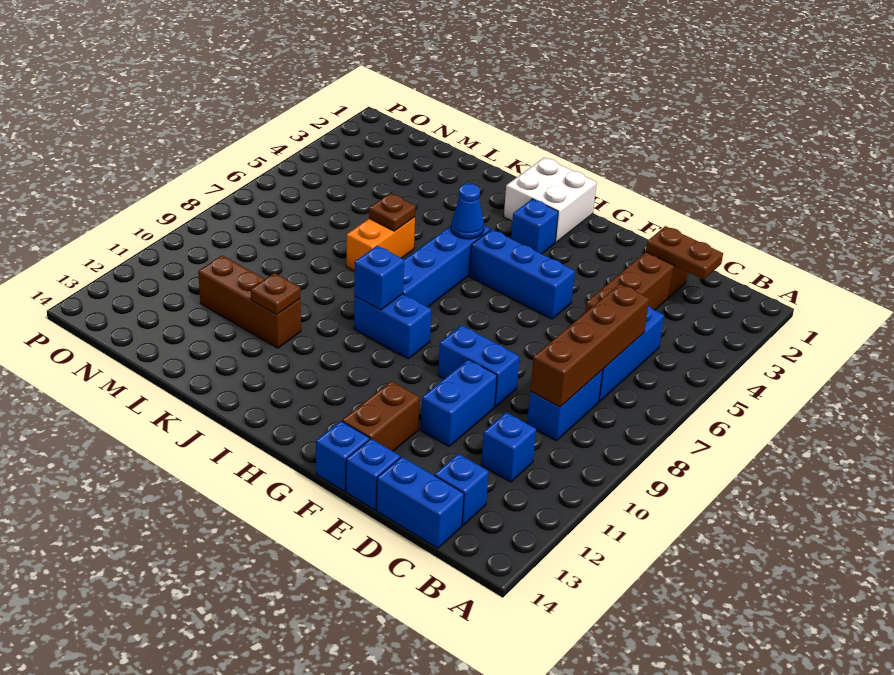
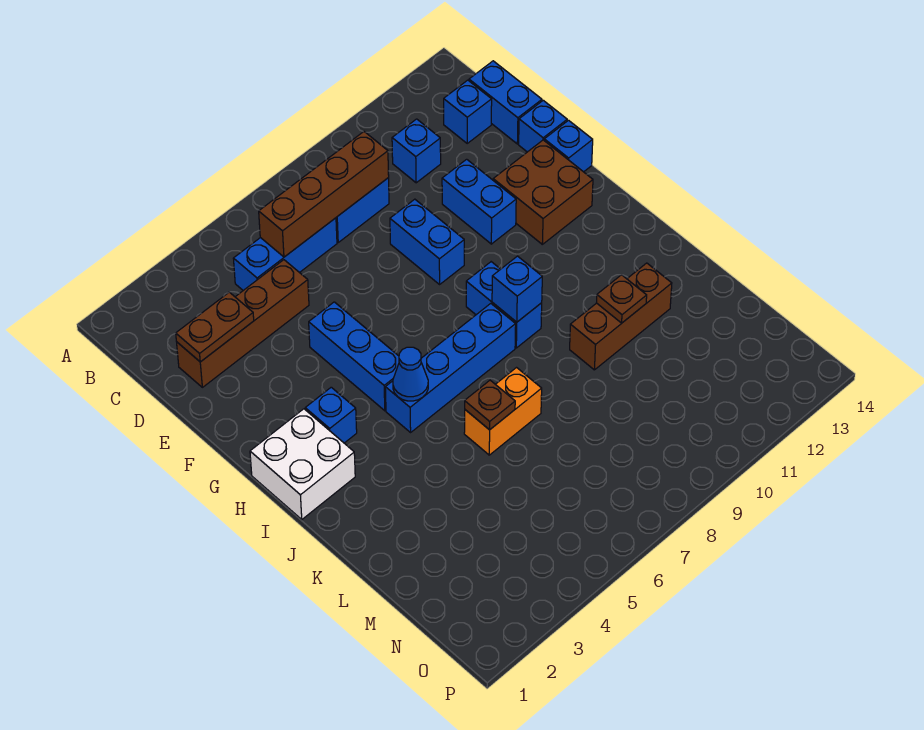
brown 1x2 plate [646,226,723,279] -> brown 1x2 plate turned to [176,292,254,362]
blue 1x2 brick [421,359,497,446] -> blue 1x2 brick turned to [442,159,516,244]
brown 1x2 brick [342,381,420,451] -> brown 2x2 brick [493,140,593,244]
brown 1x3 brick [198,255,301,348] -> brown 1x3 brick turned to [570,263,672,370]

